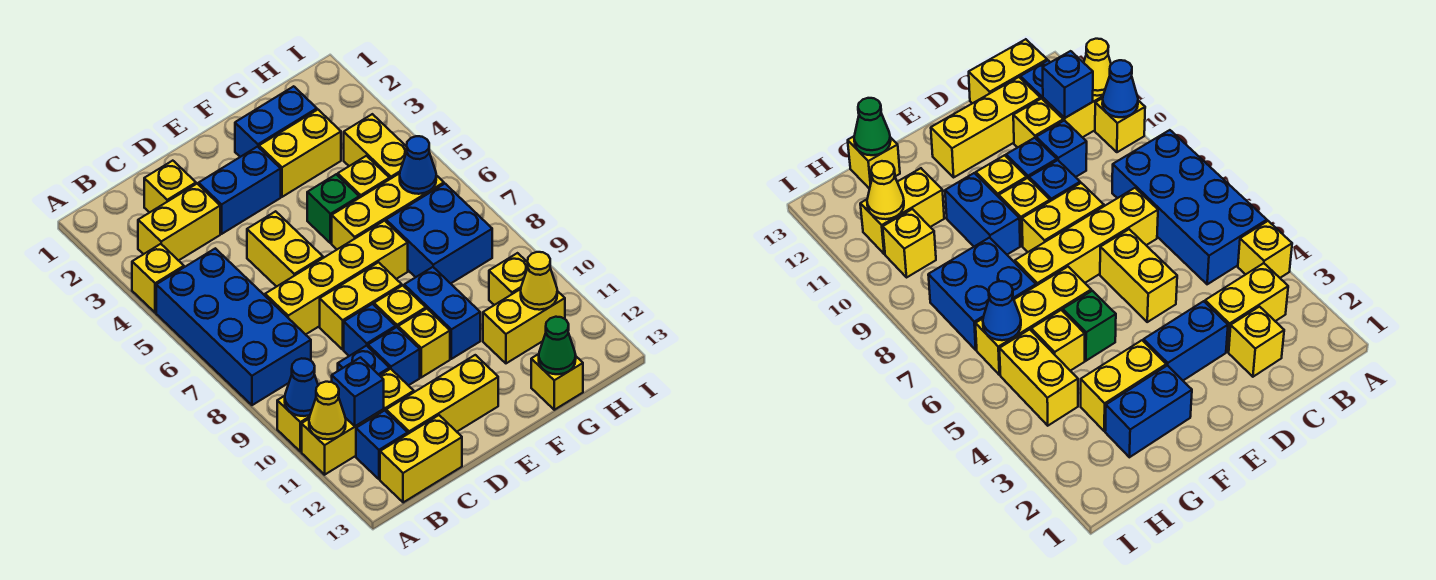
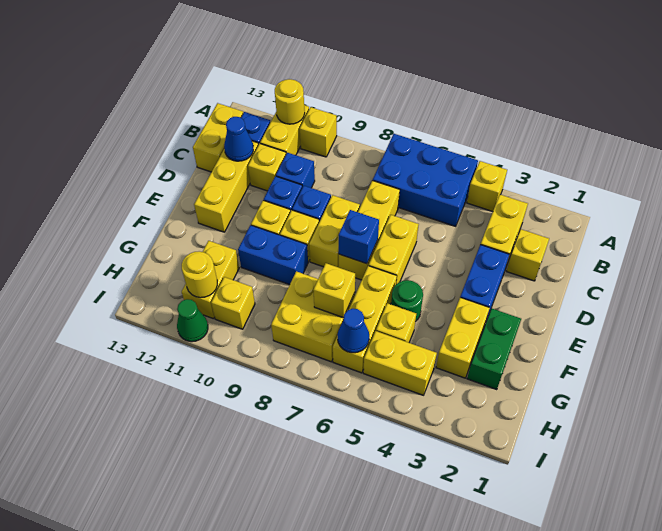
blue 2x4 brick [156,248,311,405] -> blue 2x3 brick [373,134,478,226]
blue 1x1 cone [285,358,318,416] -> blue 1x1 cone moved to [224,117,253,161]
yellow 1x1 cone [309,382,346,439] -> yellow 1x1 round brick [275,79,305,124]
blue 1x1 brick [332,358,384,426] -> blue 1x1 brick moved to [339,210,379,264]
yellow 1x4 brick [265,221,408,335] -> yellow 1x3 brick [339,180,400,280]
yellow 1x2 brick [247,211,323,287] -> yellow 1x2 brick turned to [369,215,419,284]
blue 1x2 brick [235,86,317,157] -> green 1x2 brick [467,308,521,390]
green 1x1 brick [307,174,359,243] -> green 1x1 round brick [391,280,423,322]
blue 2x2 brick [386,184,492,283] -> yellow 2x2 brick [271,271,355,362]
yellow 1x1 brick [531,354,583,410] -> yellow 1x1 brick moved to [313,263,355,318]
green 1x1 cone [539,317,576,374] -> green 1x1 cone moved to [177,299,208,342]
yellow 1x1 cone [521,252,557,310] -> yellow 1x1 round brick [182,251,217,298]

